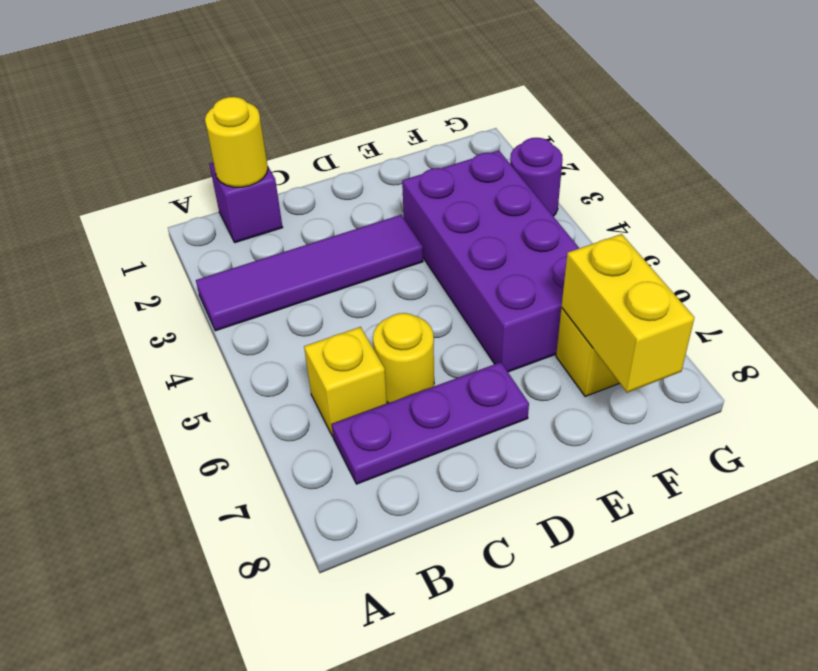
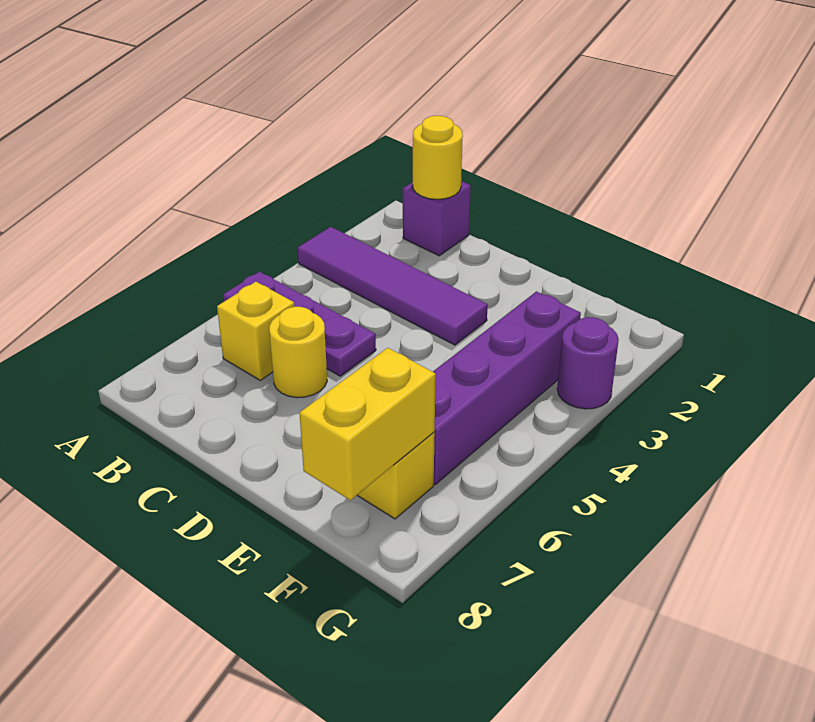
purple 1x3 plate [332,362,529,484] -> purple 1x3 plate moved to [223,272,376,376]
purple 2x4 brick [402,150,579,372] -> purple 1x4 brick [433,291,581,484]

